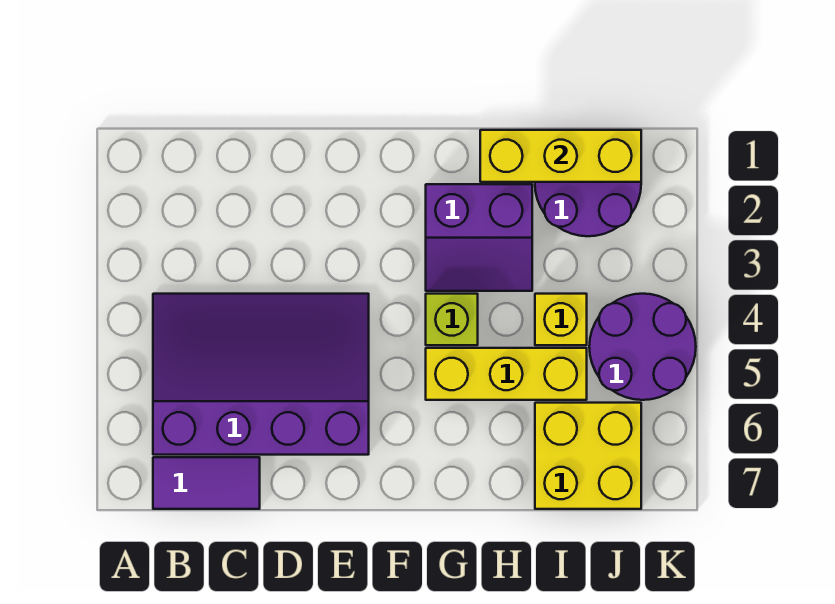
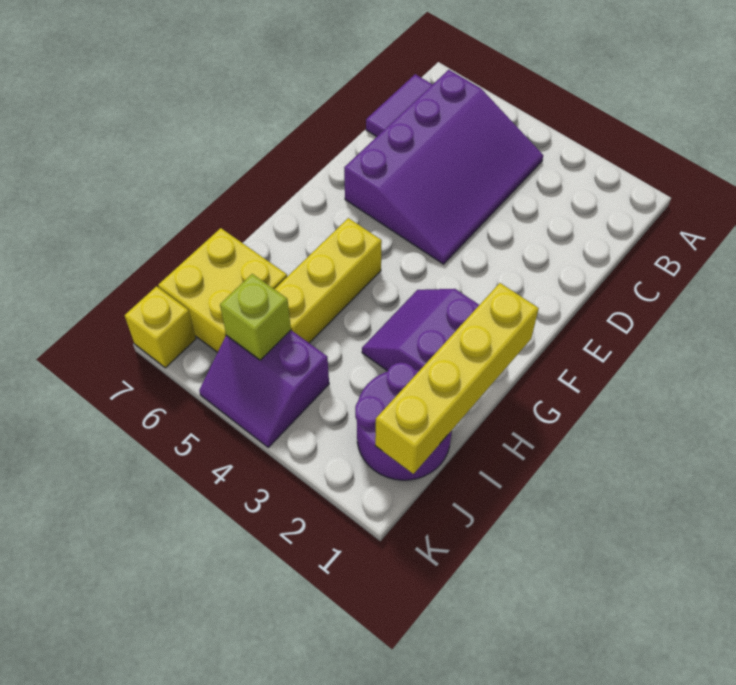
lime 1x1 brick [426,294,478,345] -> lime 1x1 brick moved to [220,274,291,360]
yellow 1x3 brick [480,130,641,182] -> yellow 1x4 brick [375,283,539,474]
yellow 1x1 brick [535,294,587,345] -> yellow 1x1 brick moved to [125,286,196,368]
purple 2x2 round brick [589,294,696,400] -> purple 2x2 slope [199,330,329,447]

